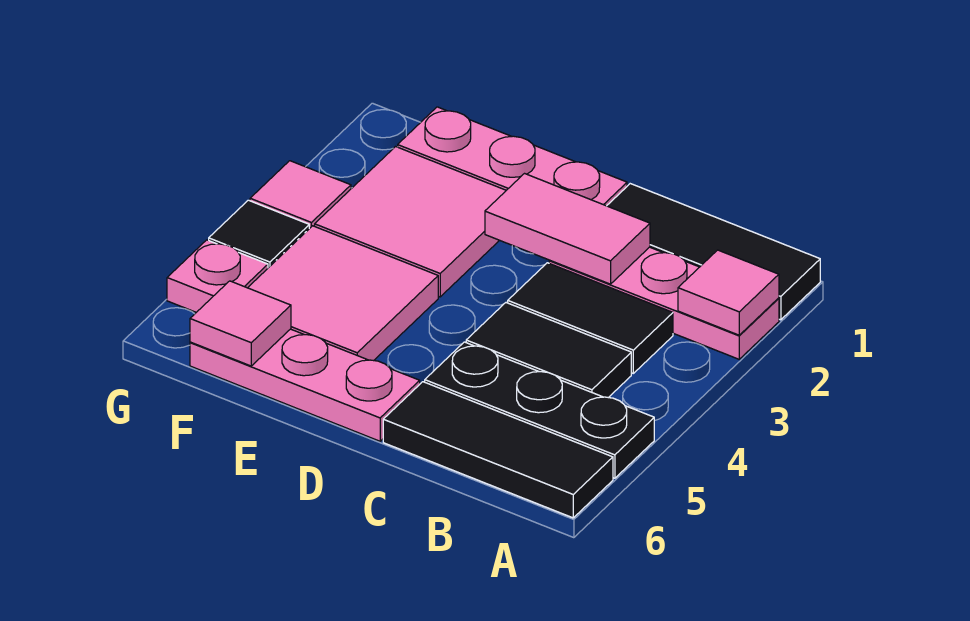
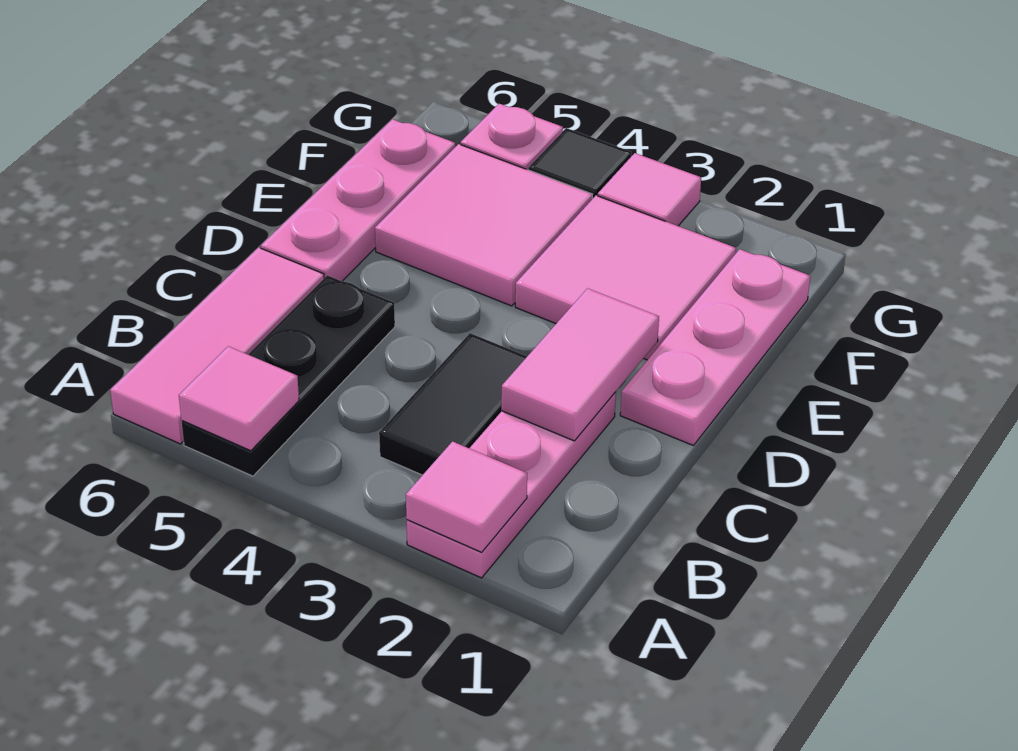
black 1x3 tile [607,184,820,320] -> none
black 1x3 tile [383,382,613,518] -> pink 1x3 tile [110,248,324,444]
black 1x2 tile [466,303,631,398] -> none
pink 1x1 tile [190,281,291,366] -> pink 1x1 tile moved to [179,346,299,451]

